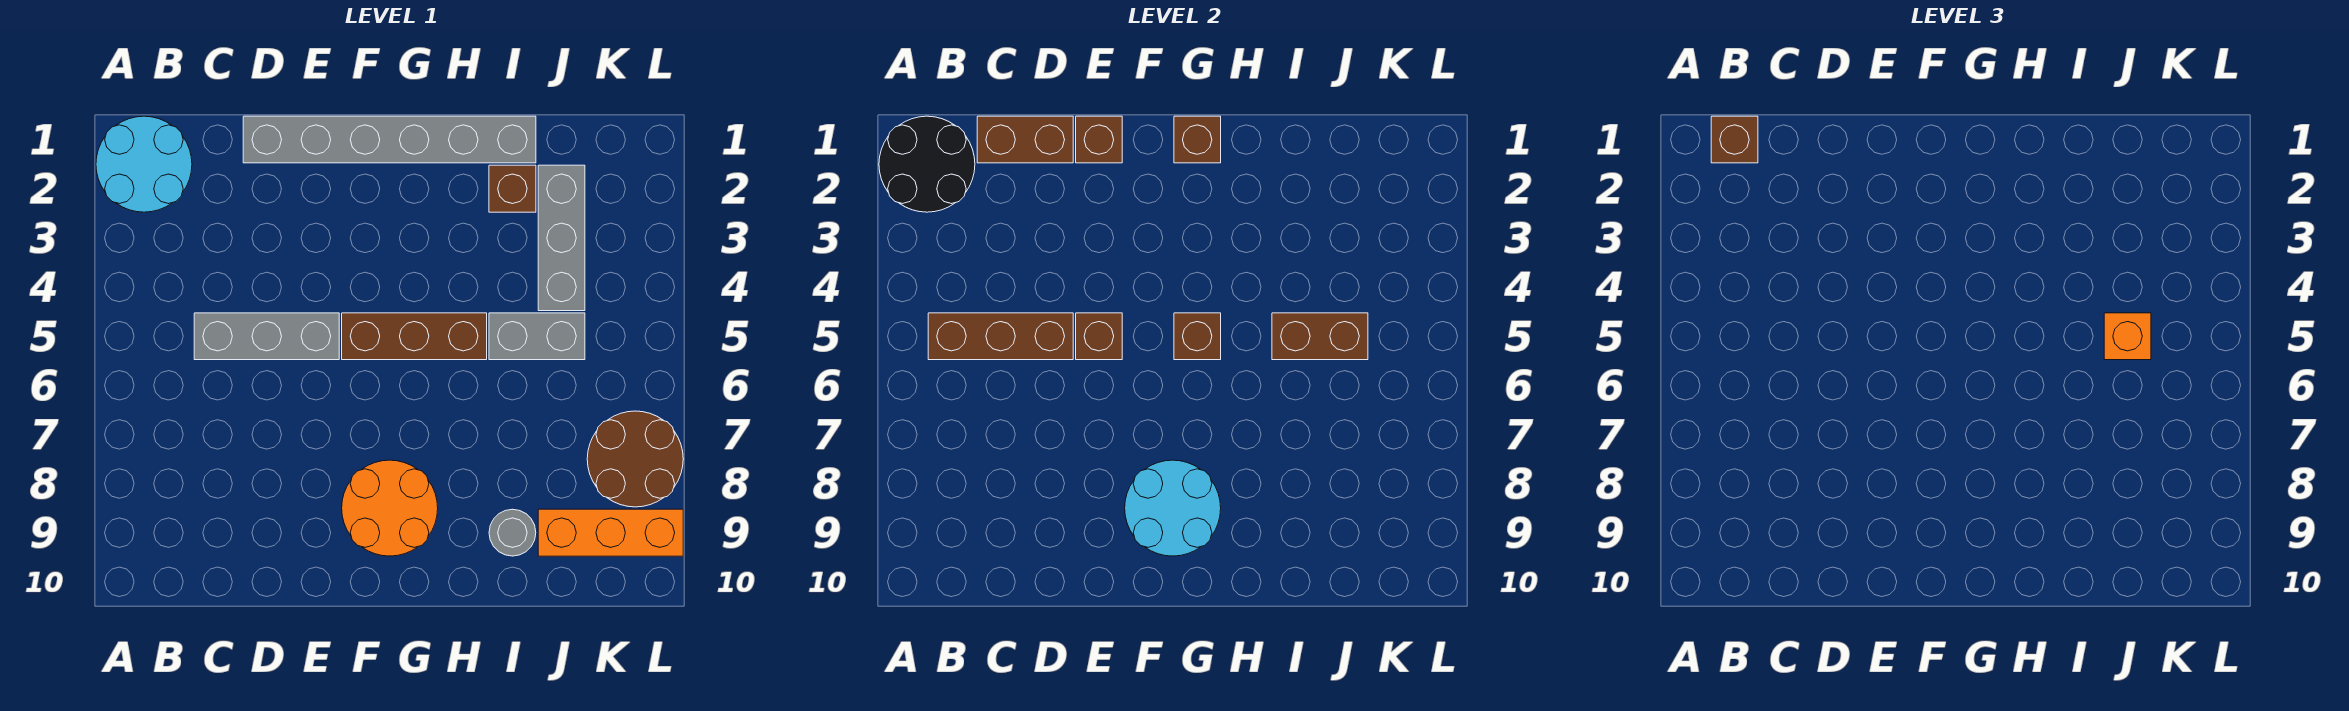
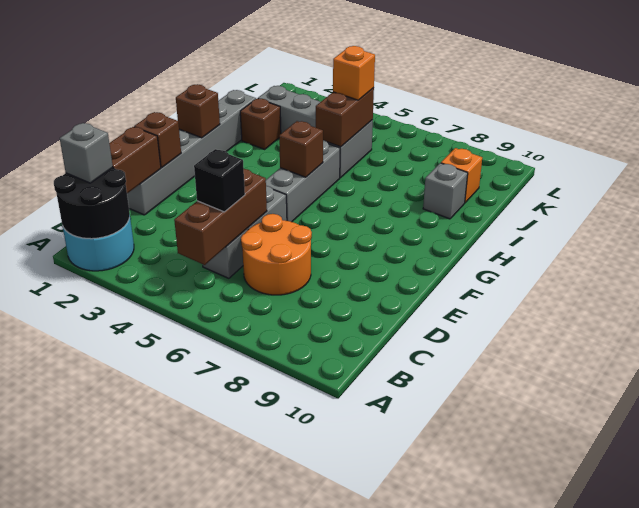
brown 1x1 brick [1711,116,1758,163] -> grey 1x1 brick [60,123,113,183]
none -> black 1x1 brick [194,149,245,212]
brown 1x1 brick [1076,313,1122,360] -> none
brown 1x3 brick [342,313,487,360] -> grey 1x3 brick [266,140,340,222]
orange 2x2 round brick [342,460,438,556] -> orange 2x2 round brick moved to [241,214,312,295]
cyan 2x2 round brick [1125,460,1221,556] -> none
grey 1x1 round brick [489,509,536,556] -> grey 1x1 brick [423,163,468,219]
orange 1x3 brick [538,509,683,556] -> orange 1x1 brick [441,148,482,203]
brown 2x2 round brick [587,411,683,507] -> none

